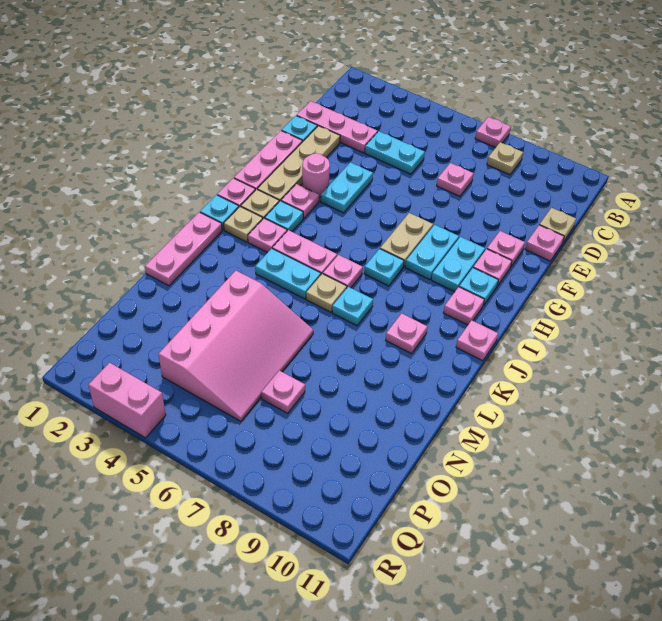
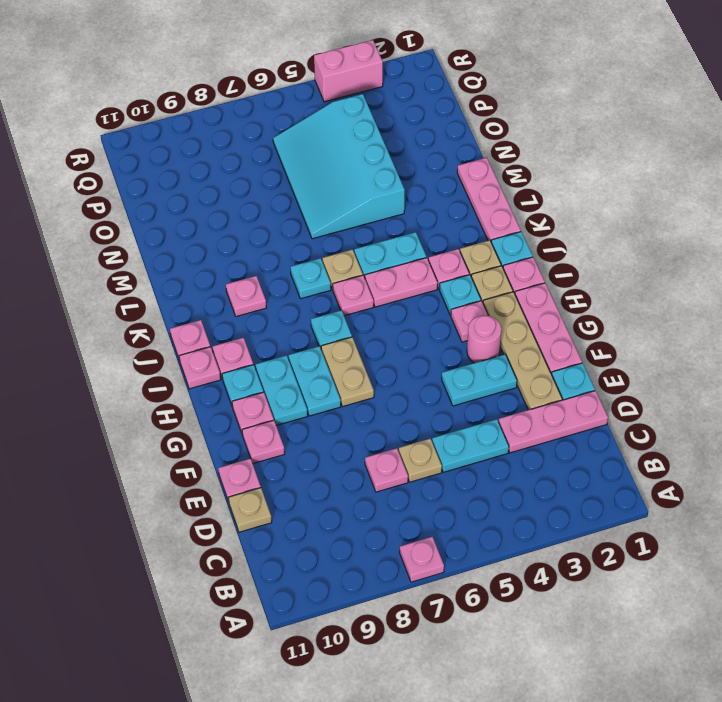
tan 1x1 plate [487,142,523,175] -> tan 1x1 plate moved to [399,439,442,482]
cyan 1x2 plate [321,162,373,213] -> cyan 1x2 plate turned to [442,355,517,406]
pink 3x4 slope [159,271,313,421] -> cyan 3x4 slope [273,94,405,239]
pink 1x1 plate [261,370,305,413] -> pink 1x1 plate moved to [179,347,221,389]

